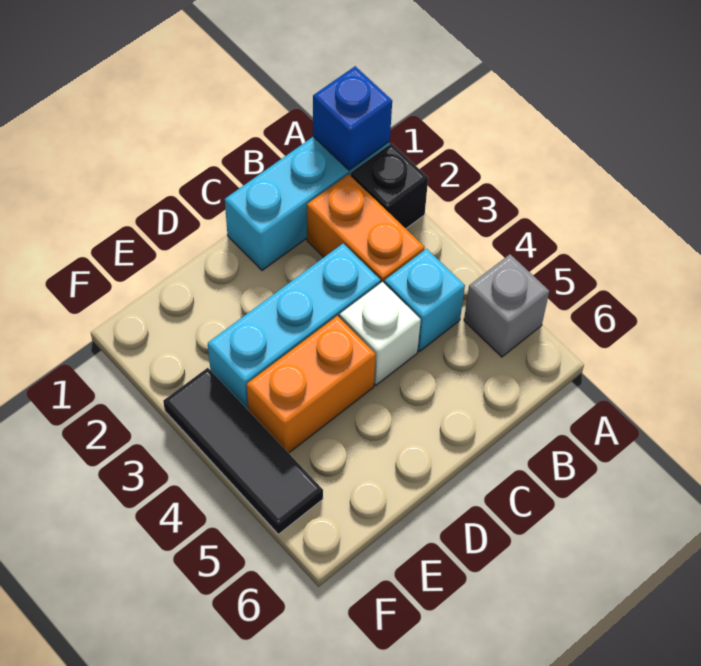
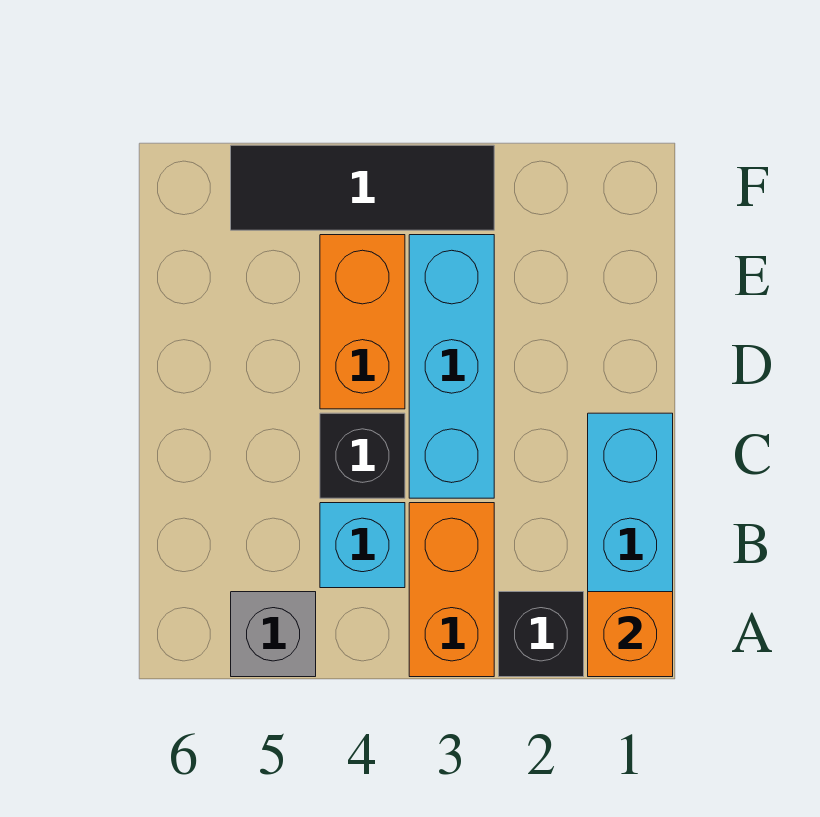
blue 1x1 brick [313,66,392,170] -> orange 1x1 brick [588,592,673,677]
orange 1x2 brick [307,174,425,283] -> orange 1x2 brick turned to [409,503,494,677]
white 1x1 brick [340,282,421,385] -> black 1x1 brick [320,413,405,498]

